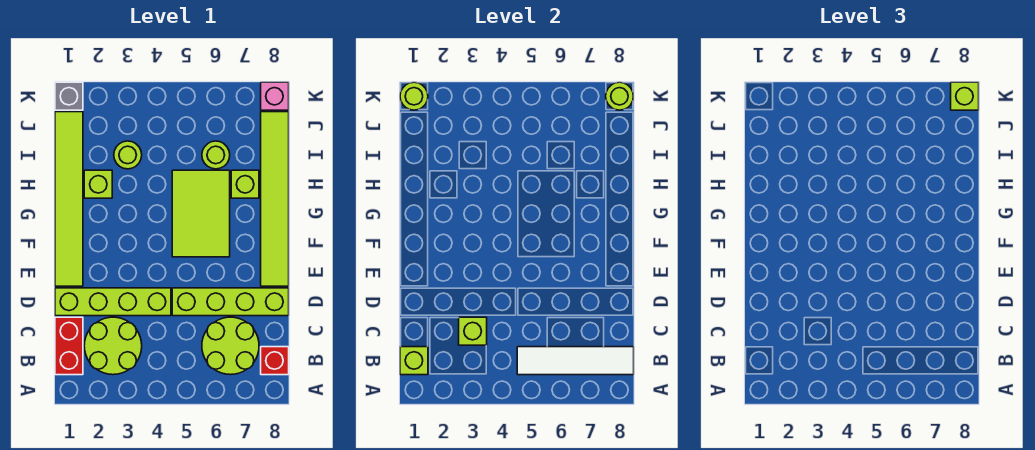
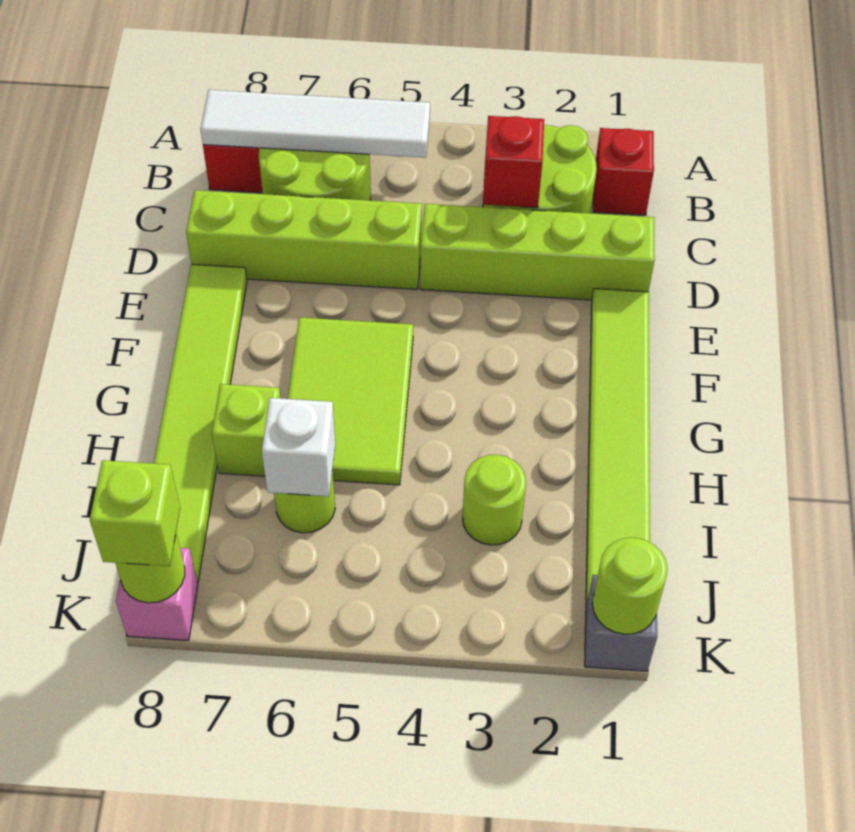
red 1x2 brick [55,317,83,375] -> red 1x1 brick [593,128,654,215]
lime 1x1 brick [400,347,428,375] -> none
lime 1x1 brick [459,317,487,345] -> red 1x1 brick [483,116,544,208]
lime 1x1 brick [84,170,112,198] -> none
none -> white 1x1 brick [262,398,335,496]

